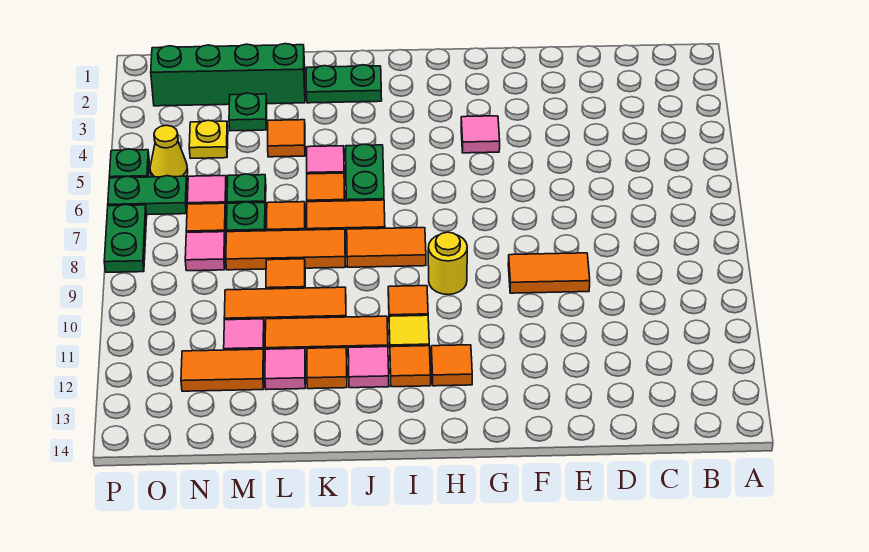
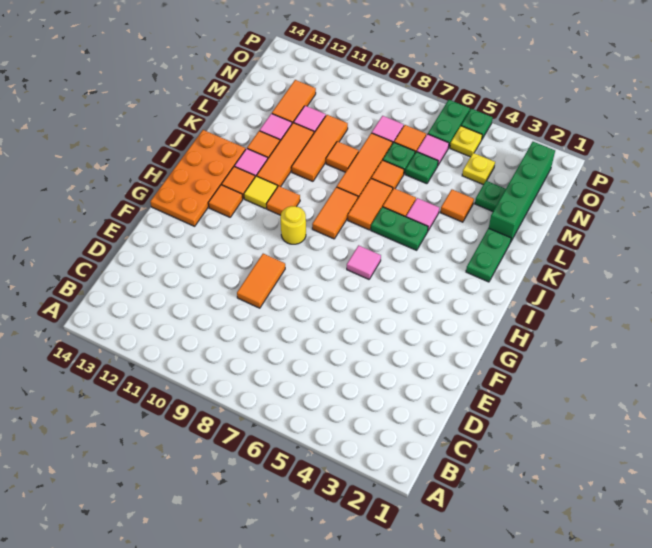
pink 1x1 tile [461,116,500,153] -> pink 1x1 tile moved to [347,245,381,279]
none -> orange 2x4 plate [150,130,246,226]
yellow 1x1 cone [150,125,188,177] -> yellow 1x1 plate [450,126,482,157]
green 1x2 plate [104,204,147,272] -> none

